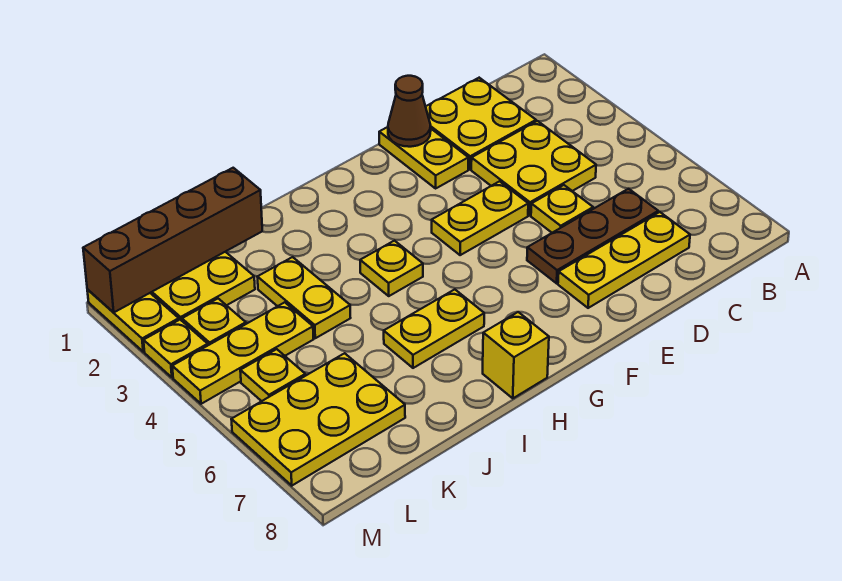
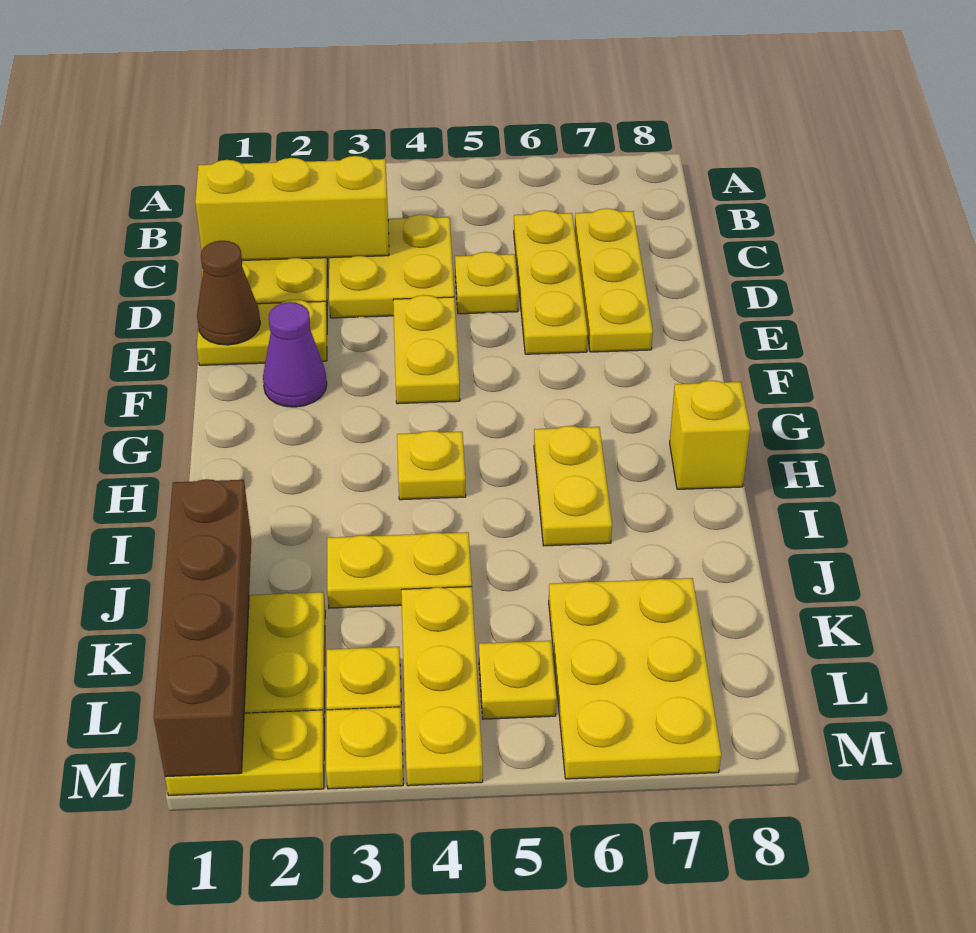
none -> yellow 1x3 brick [195,156,389,260]
brown 1x3 plate [527,189,658,283] -> yellow 1x3 plate [514,210,588,354]
none -> purple 1x1 cone [263,302,327,407]

